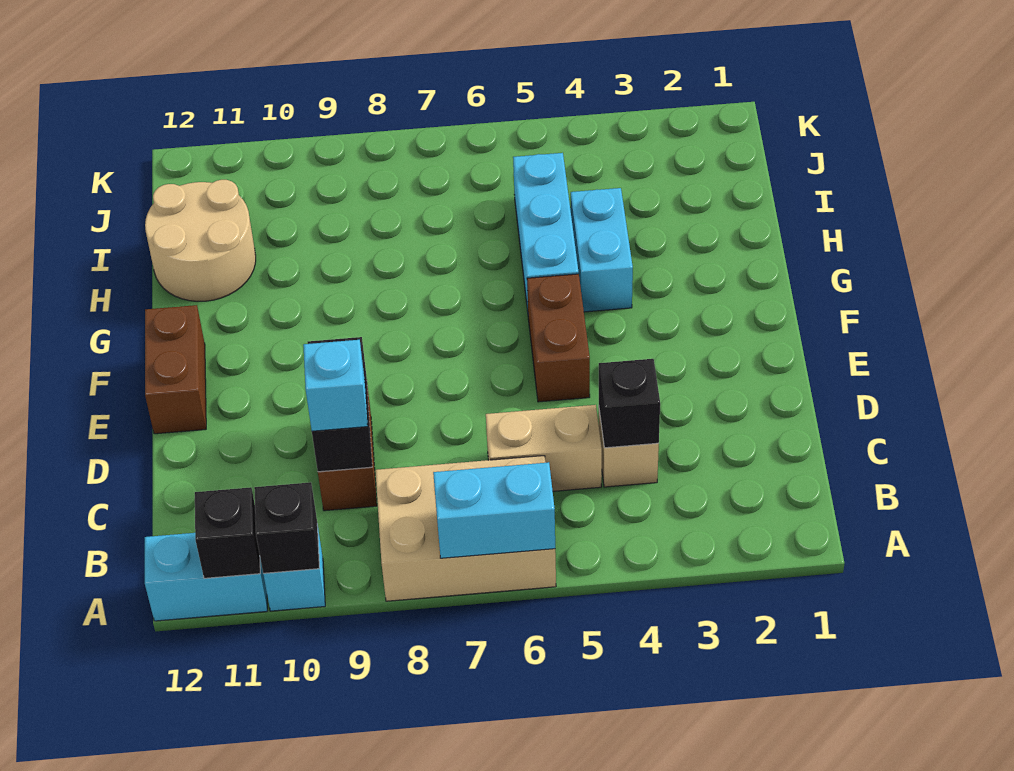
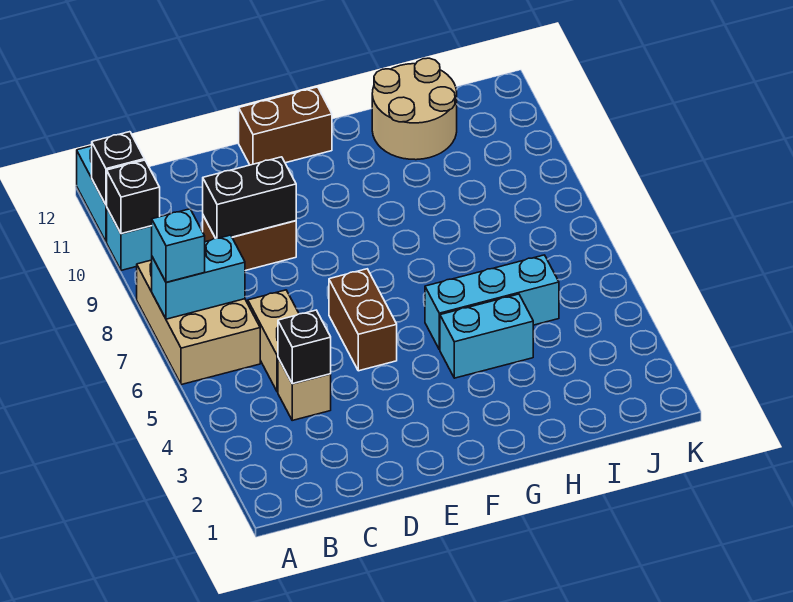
cyan 1x2 brick [433,462,555,558] -> cyan 1x2 brick turned to [152,235,245,319]
cyan 1x1 brick [303,340,368,431] -> cyan 1x1 brick moved to [152,209,205,282]
brown 1x2 brick [527,274,590,402] -> brown 1x2 brick turned to [329,269,397,371]

